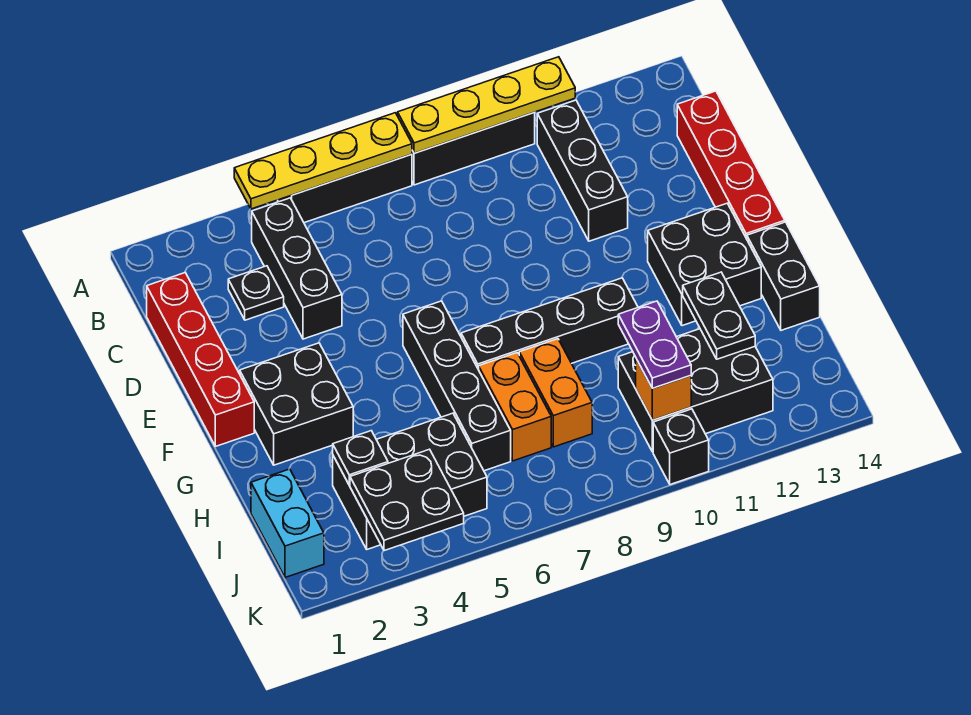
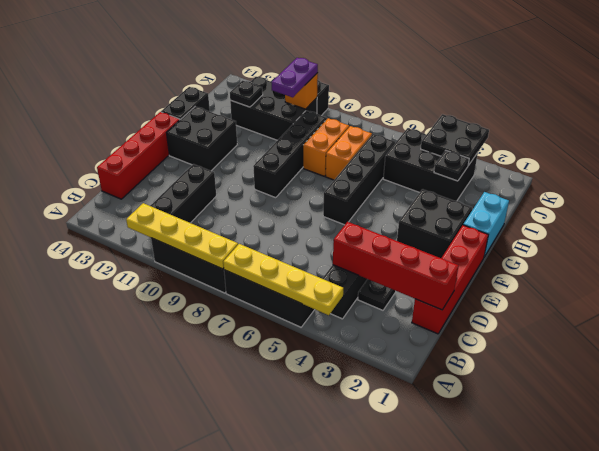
none -> red 1x4 brick [333,222,459,310]
black 1x4 brick [461,278,638,370] -> black 1x4 brick turned to [253,111,327,198]
black 1x2 plate [683,272,755,359] -> black 1x1 plate [230,81,263,107]
cyan 1x2 brick [251,469,324,578] -> cyan 1x2 brick moved to [463,192,509,257]

